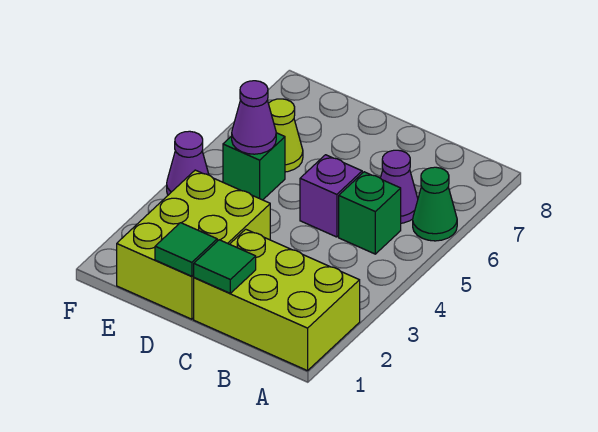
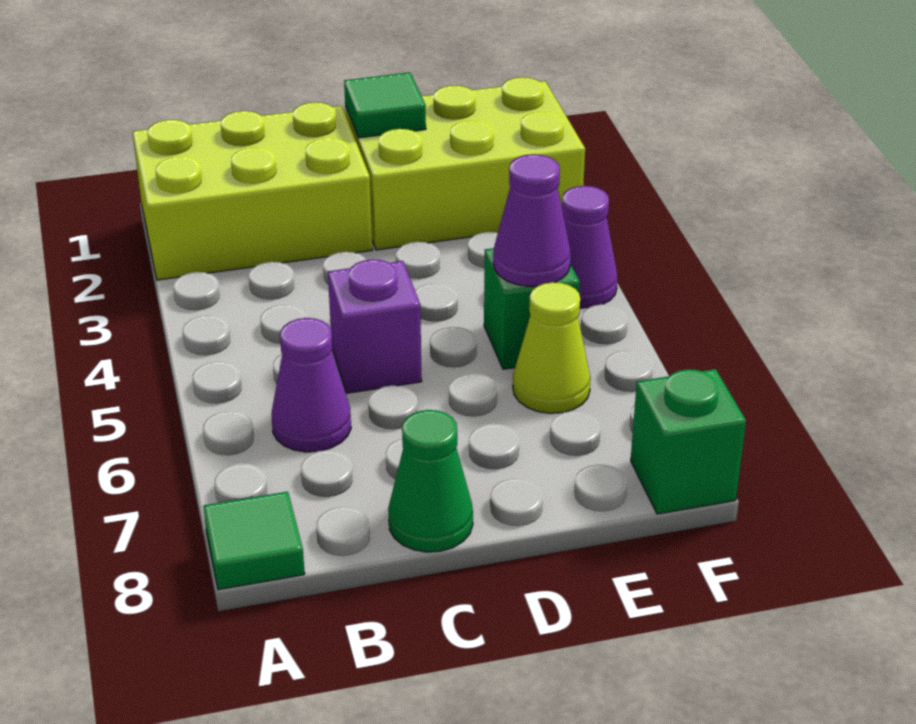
green 1x1 cone [413,167,457,241] -> green 1x1 cone moved to [388,410,473,552]
green 1x1 brick [339,172,401,254] -> green 1x1 brick moved to [631,369,746,514]
green 1x1 tile [194,240,256,293] -> green 1x1 tile moved to [203,492,305,590]
lime 2x3 brick [117,170,270,319] -> lime 2x3 brick turned to [345,77,585,250]

